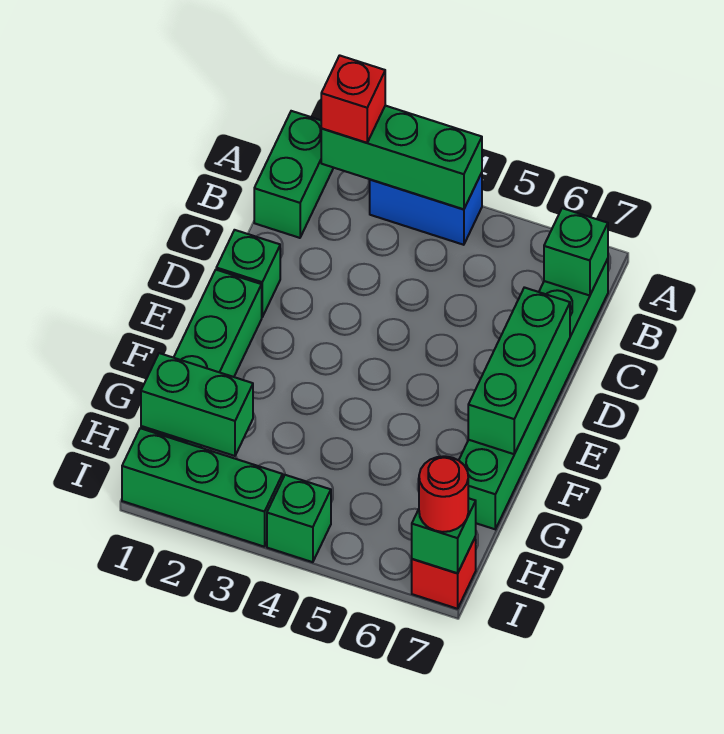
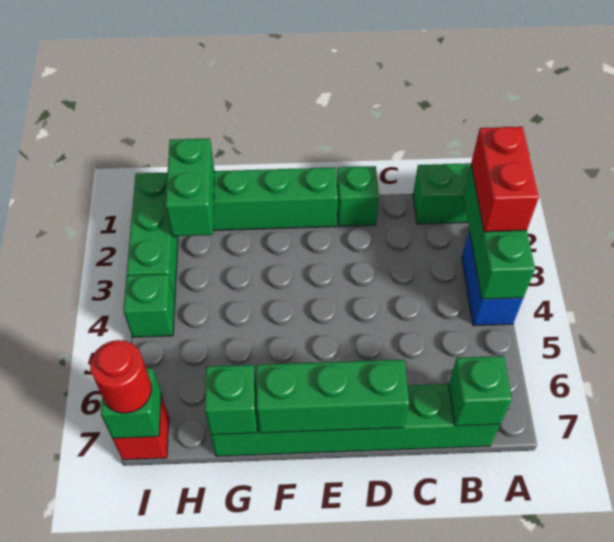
red 1x1 brick [321,55,385,143] -> red 1x2 brick [471,127,539,232]
none -> green 1x1 brick [205,365,257,435]

